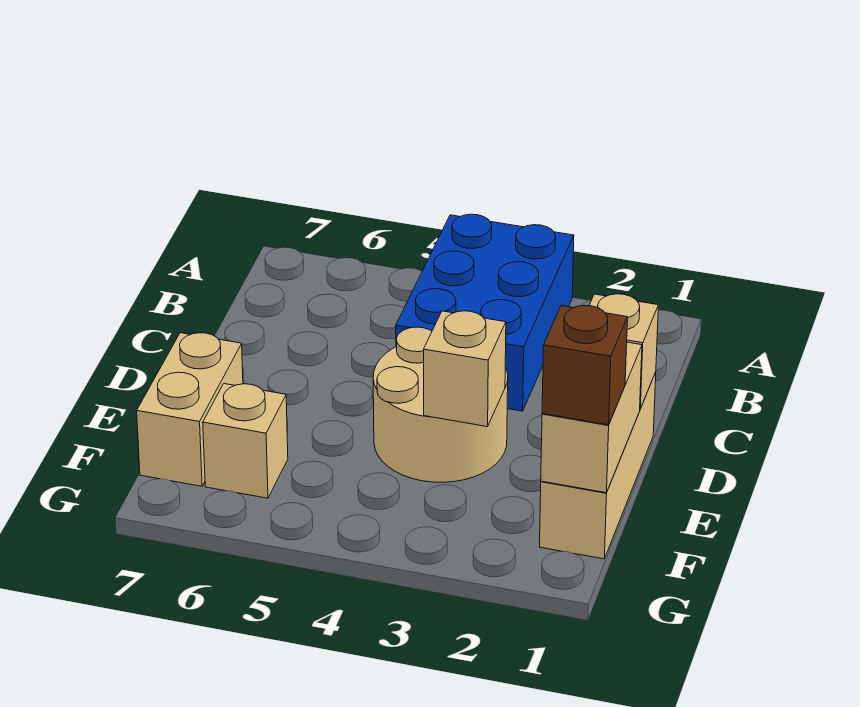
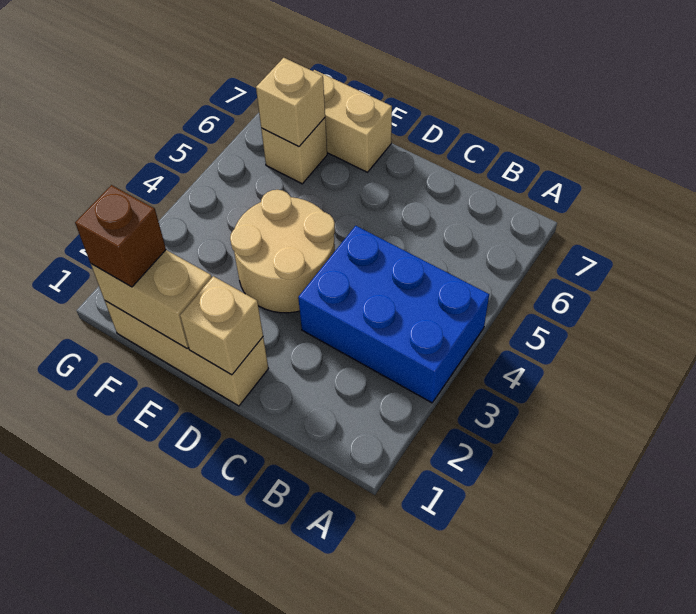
tan 1x1 brick [424,311,506,427] -> tan 1x1 brick moved to [256,58,325,147]

